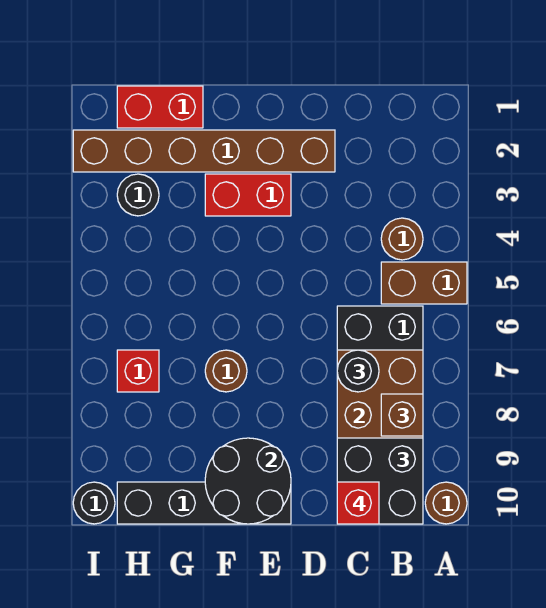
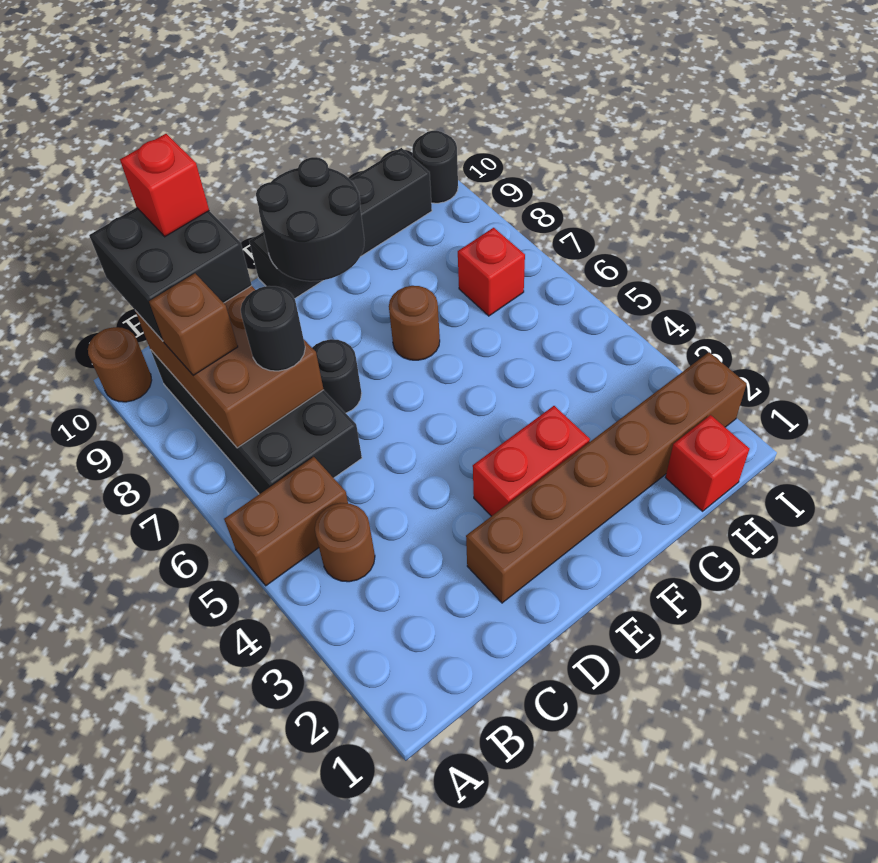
red 1x2 brick [117,86,203,128] -> red 1x1 brick [665,415,750,511]
black 1x1 round brick [117,174,159,216] -> black 1x1 round brick moved to [312,339,362,413]

